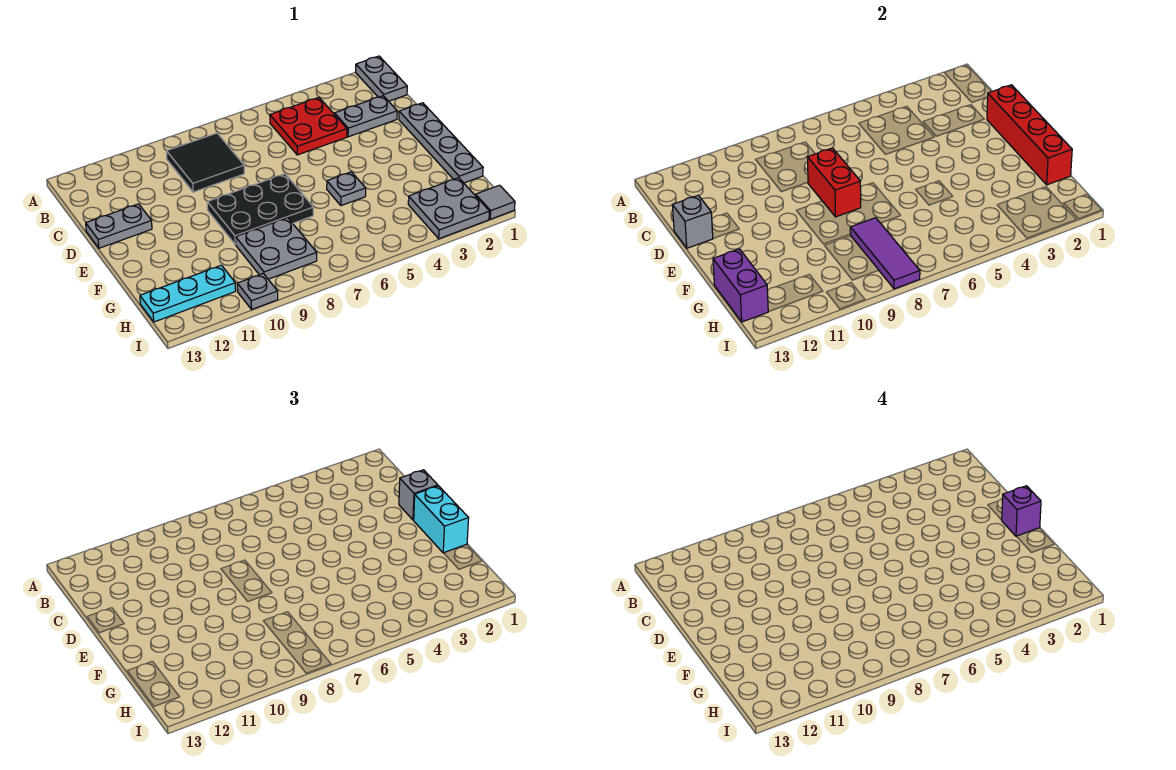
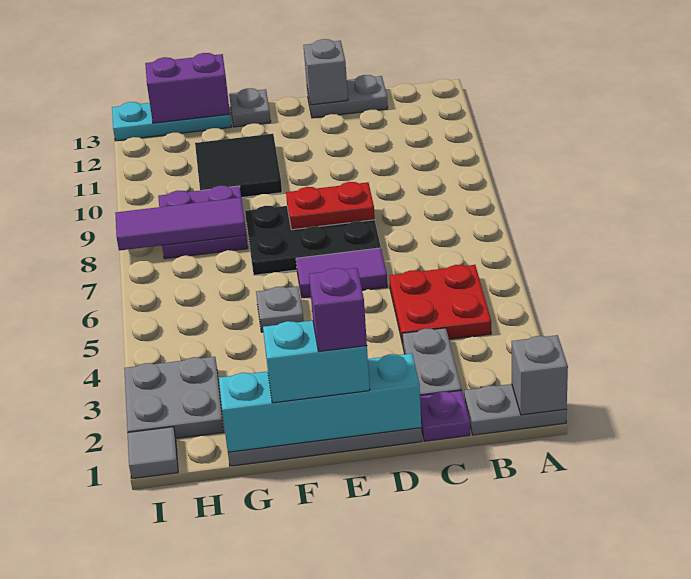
black 2x2 tile [166,133,244,192] -> black 2x2 tile moved to [195,134,282,198]
none -> purple 1x1 plate [420,390,470,441]
red 1x4 brick [987,85,1072,185] -> cyan 1x4 brick [219,353,421,452]
grey 1x1 brick [399,470,438,520] -> grey 1x1 brick moved to [512,335,568,415]
none -> purple 1x2 tile [296,248,388,298]
red 1x2 brick [807,148,861,217] -> red 1x2 plate [286,182,375,230]
grey 1x2 plate [86,204,152,248] -> grey 1x2 plate turned to [307,75,388,118]
black 2x3 plate [207,174,313,244] -> black 2x3 plate turned to [245,206,381,275]
grey 2x2 plate [236,218,317,279] -> purple 2x2 plate [158,186,248,259]
cyan 1x3 plate [140,265,236,322] -> cyan 1x3 plate turned to [112,102,231,141]
grey 1x1 plate [237,274,278,309] -> grey 1x1 plate moved to [229,88,271,127]

